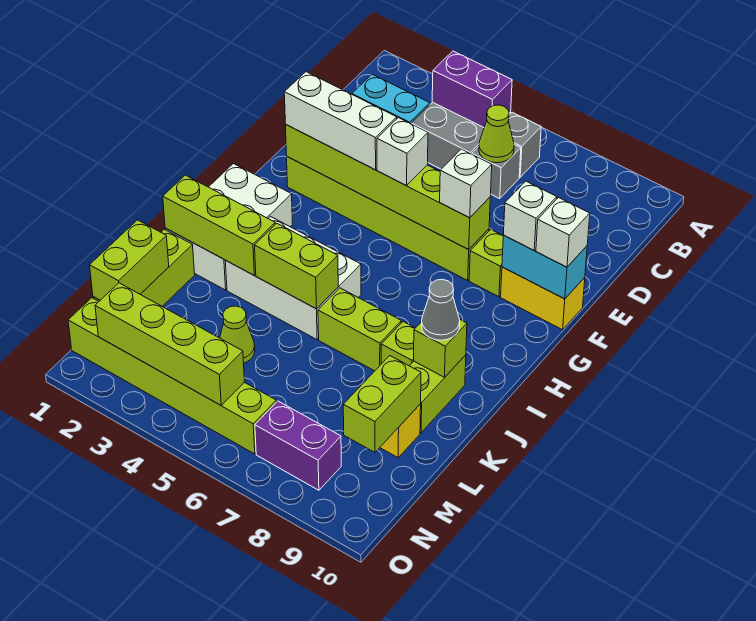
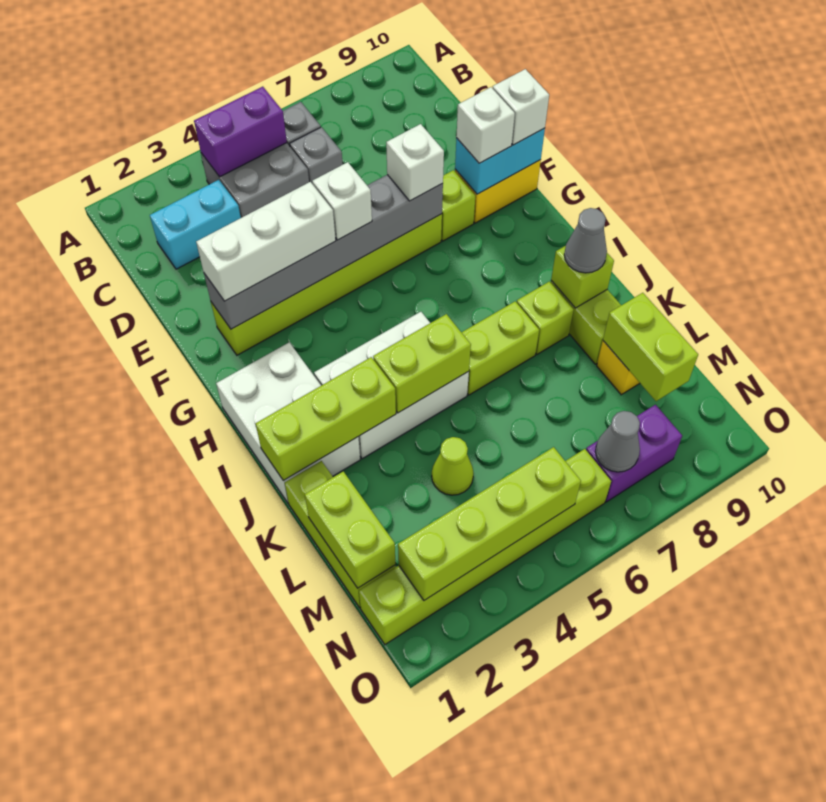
lime 1x1 cone [479,105,514,163] -> none
lime 1x6 brick [286,125,490,250] -> grey 1x6 brick [204,175,443,329]
none -> grey 1x1 cone [595,411,640,472]

